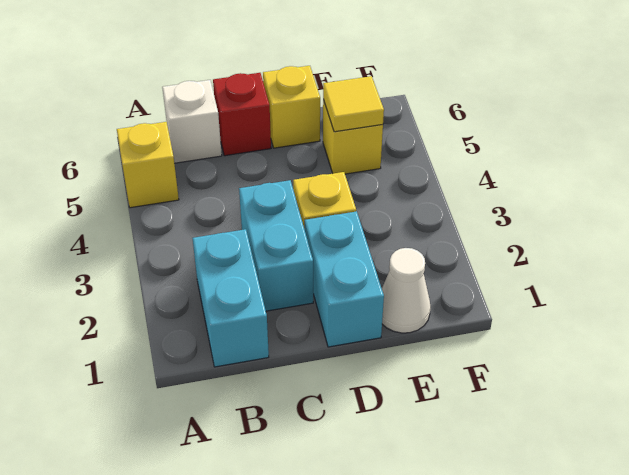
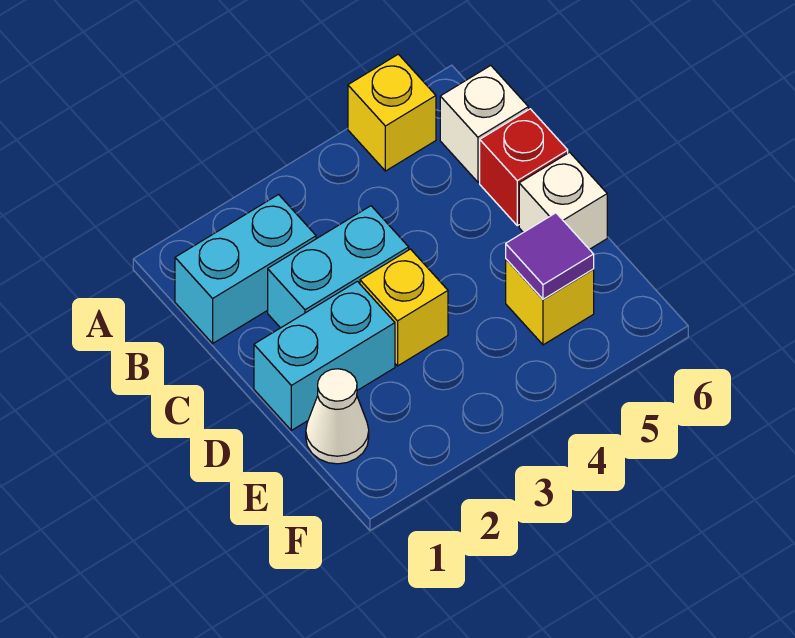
yellow 1x1 brick [263,66,320,148] -> white 1x1 brick [519,152,607,249]
yellow 1x1 tile [323,76,384,132] -> purple 1x1 tile [506,213,594,299]

